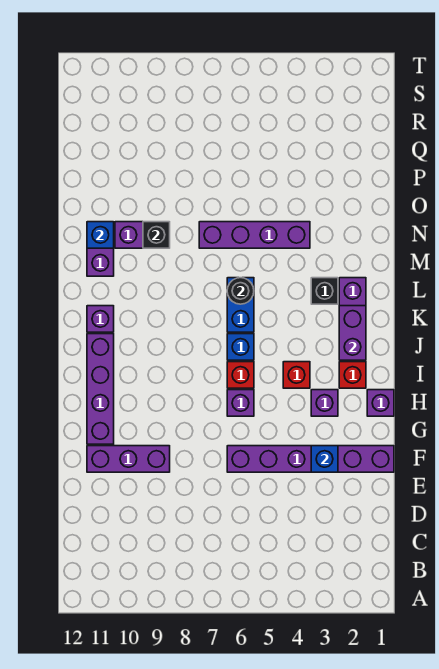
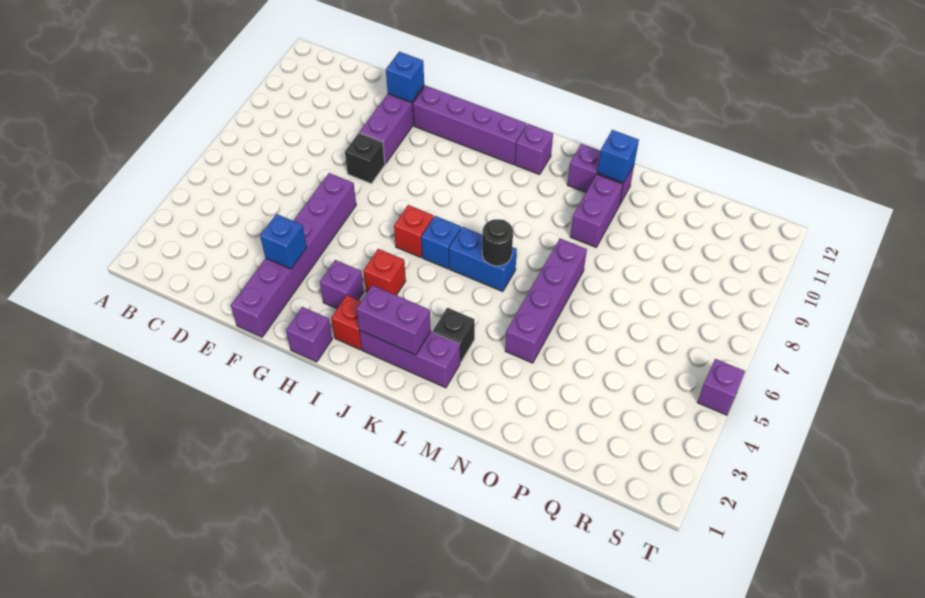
none -> blue 1x1 brick [386,52,424,102]
purple 1x1 brick [227,390,254,416] -> purple 1x1 brick moved to [697,359,745,415]
black 1x1 brick [143,222,170,248] -> black 1x1 brick moved to [345,133,385,184]

